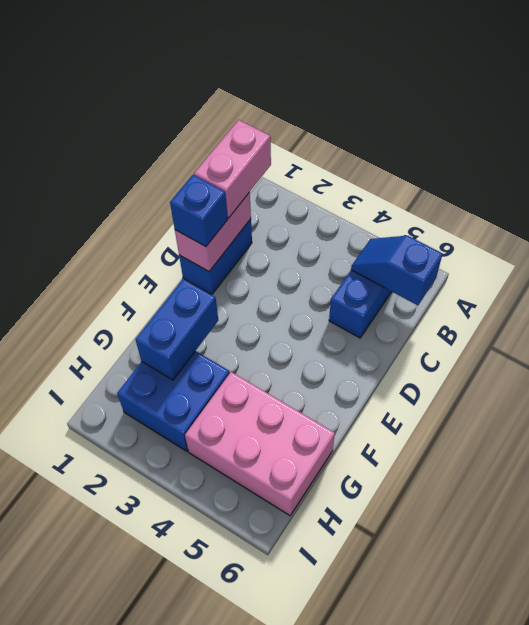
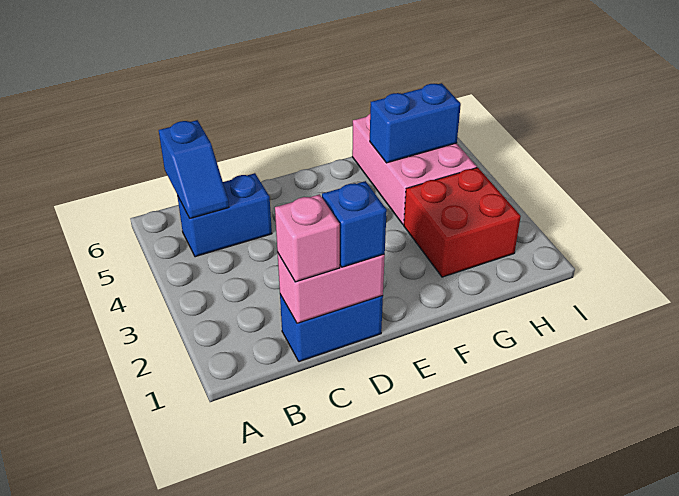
pink 1x2 brick [194,120,271,218] -> pink 1x1 brick [275,194,340,282]
blue 1x2 brick [135,279,218,380] -> blue 1x2 brick moved to [370,83,461,163]
blue 2x2 brick [117,351,230,451] -> red 2x2 brick [404,167,521,277]

